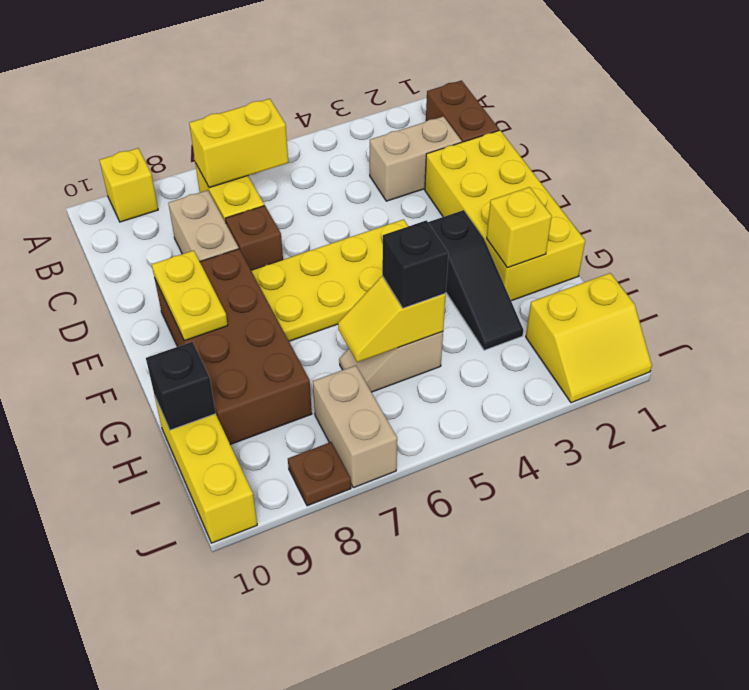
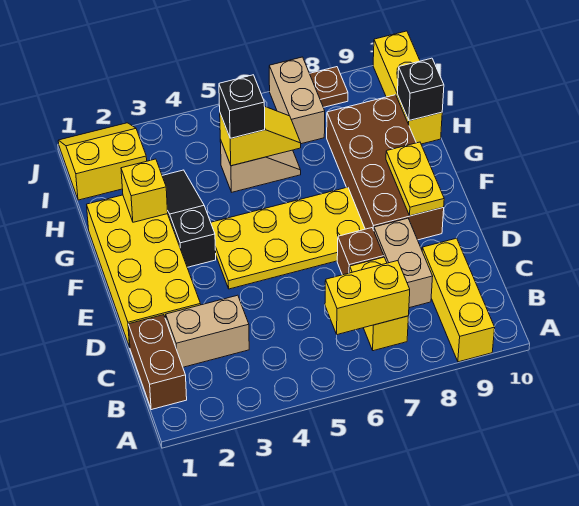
yellow 1x1 brick [100,148,158,222] -> yellow 1x3 brick [422,238,495,362]

